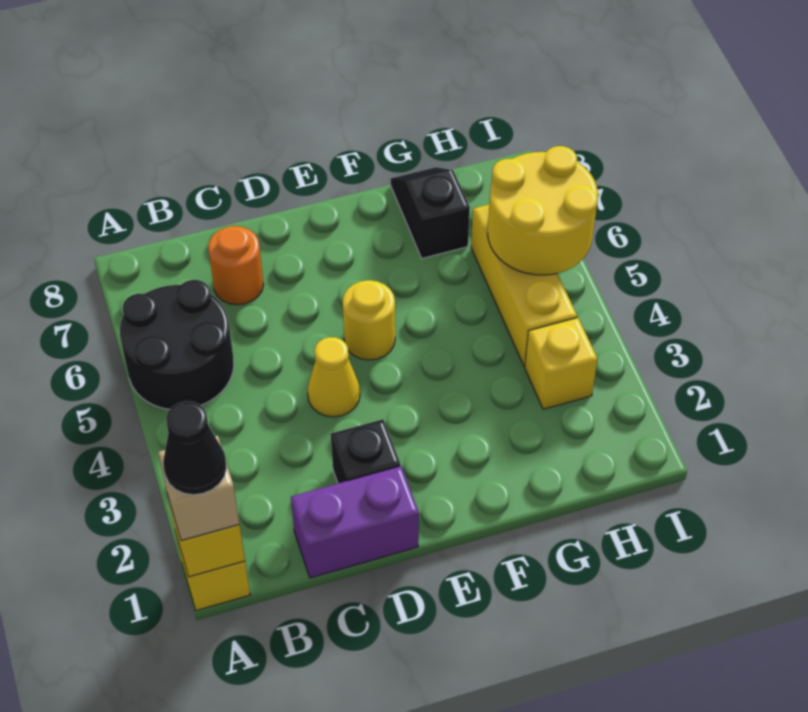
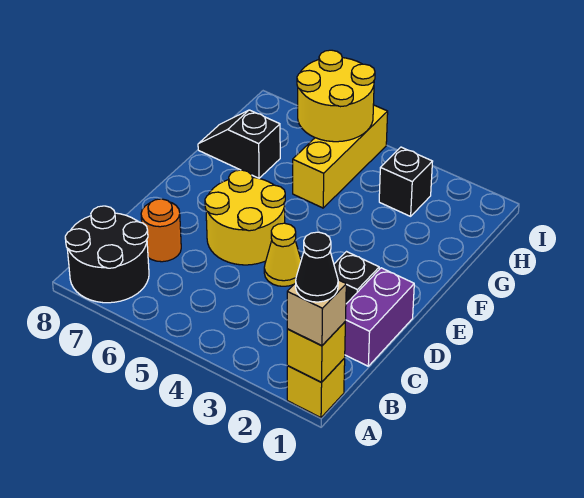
black 2x2 round brick [120,280,234,409] -> black 2x2 round brick moved to [65,206,149,303]
yellow 1x1 round brick [343,280,395,360] -> yellow 2x2 round brick [205,170,285,265]
yellow 1x1 brick [525,318,597,409] -> black 1x1 brick [379,147,433,216]
yellow 1x3 brick [471,204,577,366] -> yellow 1x3 brick turned to [293,105,388,208]

